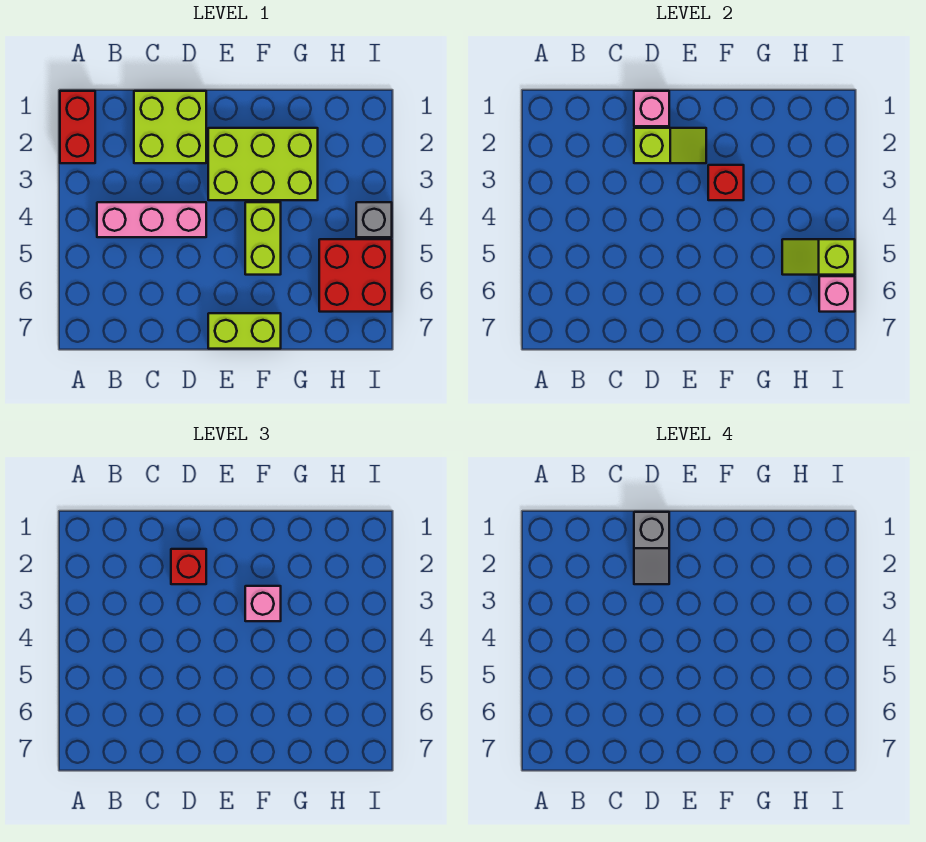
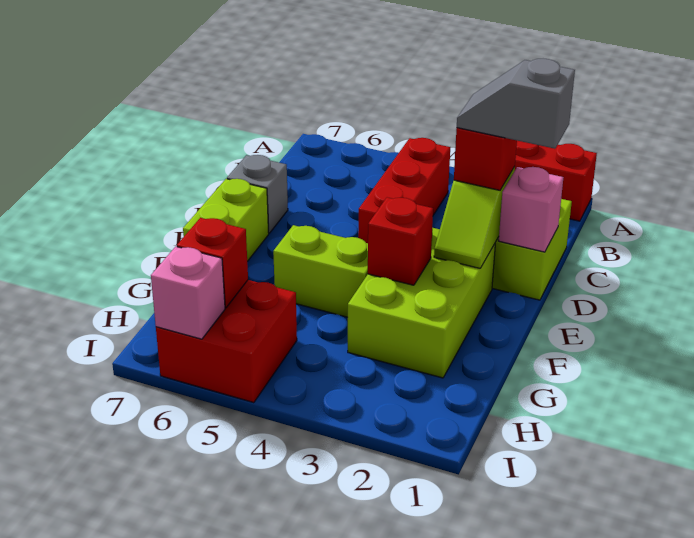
pink 1x3 brick [97,202,206,237] -> red 1x3 brick [358,138,450,243]
pink 1x1 brick [245,586,281,621] -> none
lime 1x2 slope [782,239,855,275] -> none
none -> red 1x1 brick [177,218,248,308]
grey 1x1 brick [356,202,392,237] -> grey 1x1 brick moved to [227,155,288,233]

